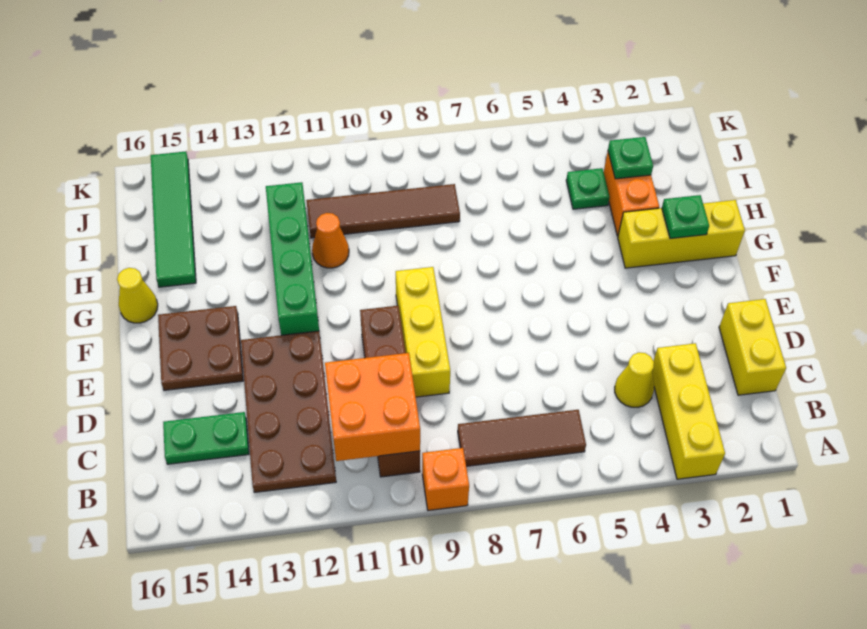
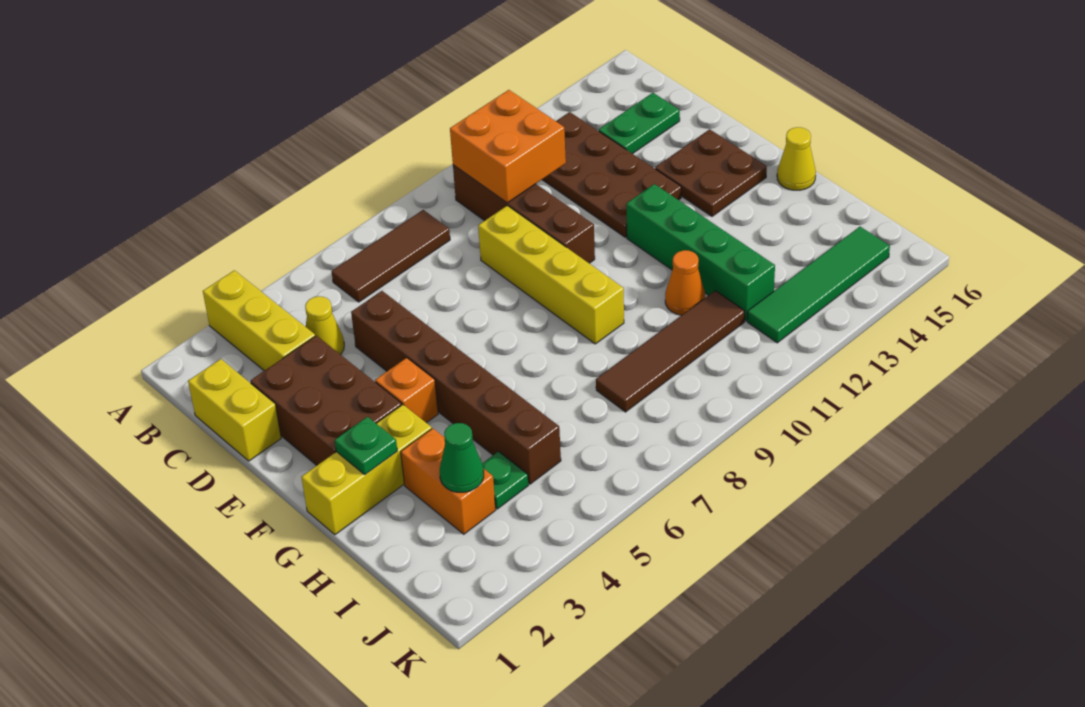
orange 1x1 brick [422,448,469,511] -> orange 1x1 brick moved to [375,358,438,423]
none -> brown 2x3 brick [250,336,402,465]
none -> brown 1x6 brick [351,291,561,484]
yellow 1x3 brick [396,267,450,397] -> yellow 1x4 brick [478,206,624,344]
green 1x4 tile [151,151,196,287] -> green 1x4 tile turned to [747,227,890,343]
green 1x1 plate [608,137,653,179] -> green 1x1 cone [440,423,484,492]

